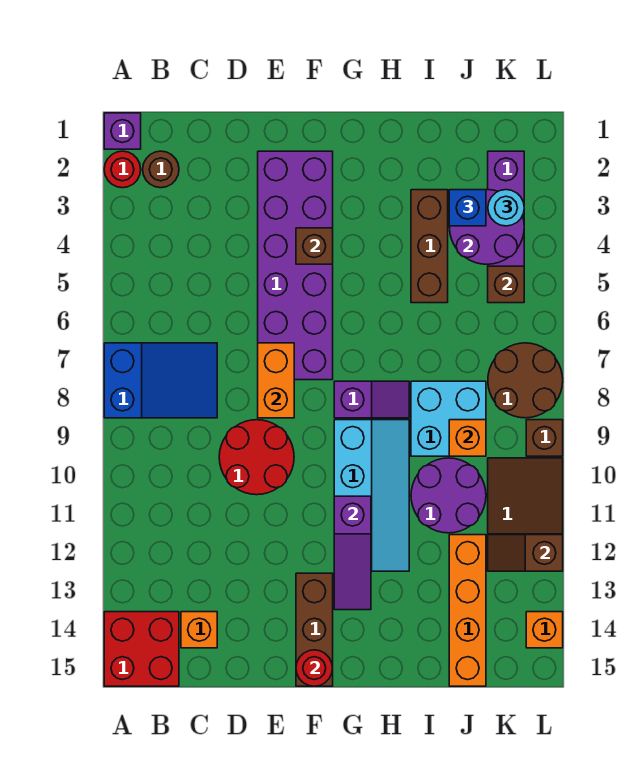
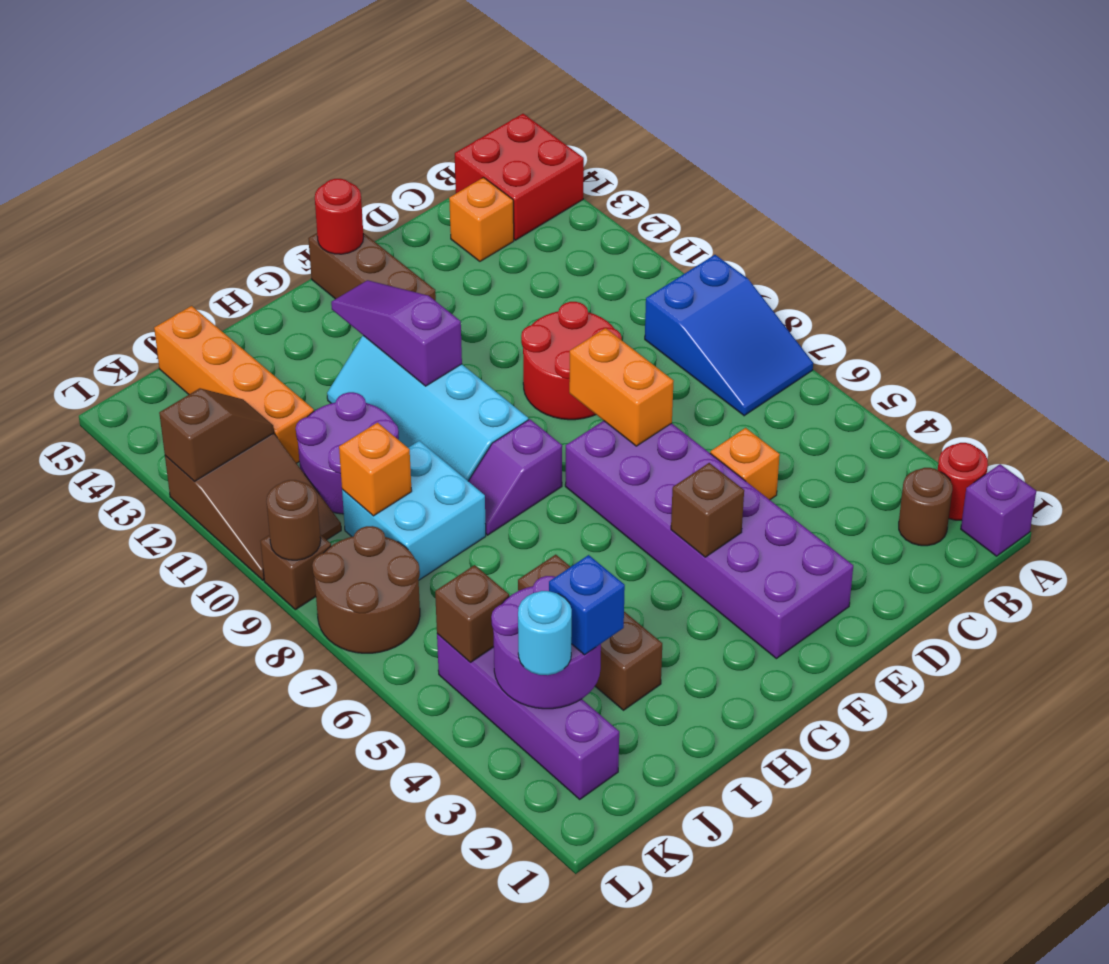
blue 2x3 slope [104,343,217,418] -> blue 2x3 slope turned to [645,255,813,416]
none -> brown 1x1 round brick [266,480,321,560]
orange 1x1 brick [526,612,563,648] -> orange 1x1 brick moved to [710,428,780,500]

